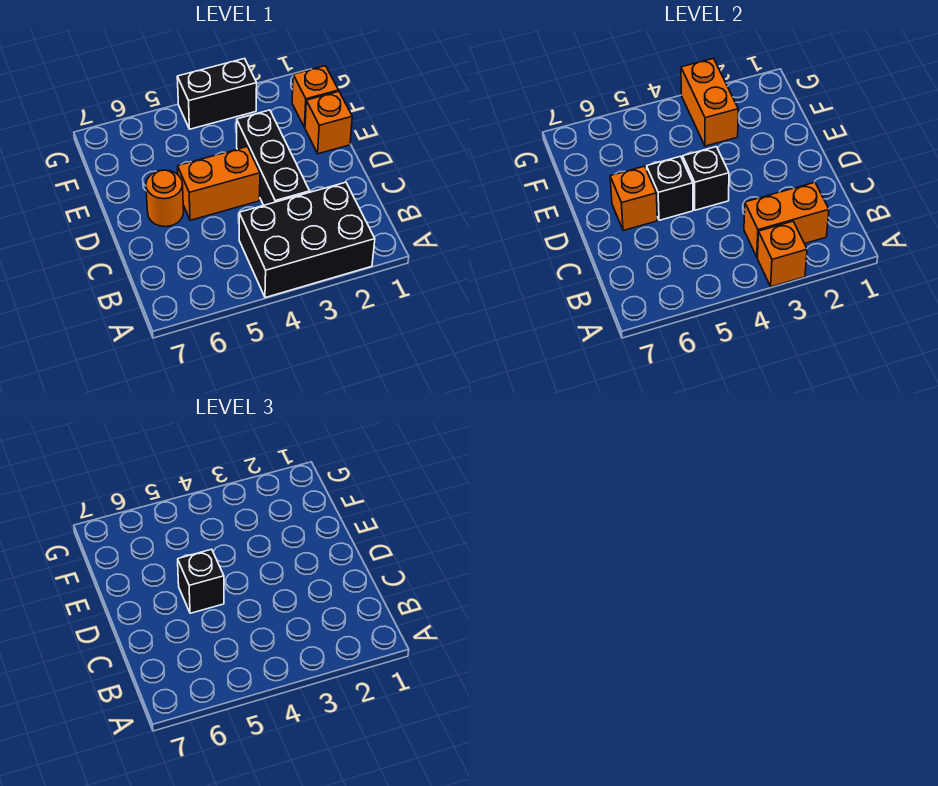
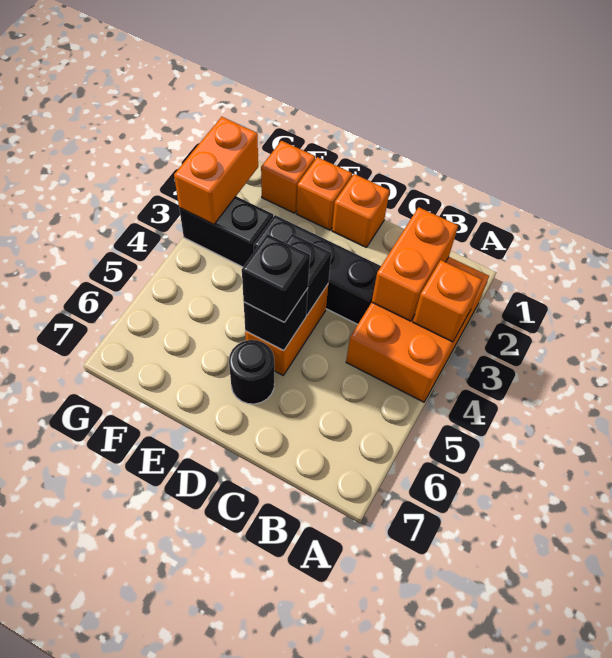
black 2x3 brick [239,182,375,298] -> orange 2x3 brick [346,257,489,402]
orange 1x1 round brick [146,170,184,227] -> black 1x1 round brick [229,340,274,404]
orange 1x1 brick [610,166,657,231] -> orange 1x1 brick moved to [332,174,390,247]
orange 1x2 brick [681,59,738,146] -> orange 1x2 brick turned to [174,117,258,225]
black 1x2 brick [177,59,257,129] -> black 1x2 brick turned to [179,196,273,267]

